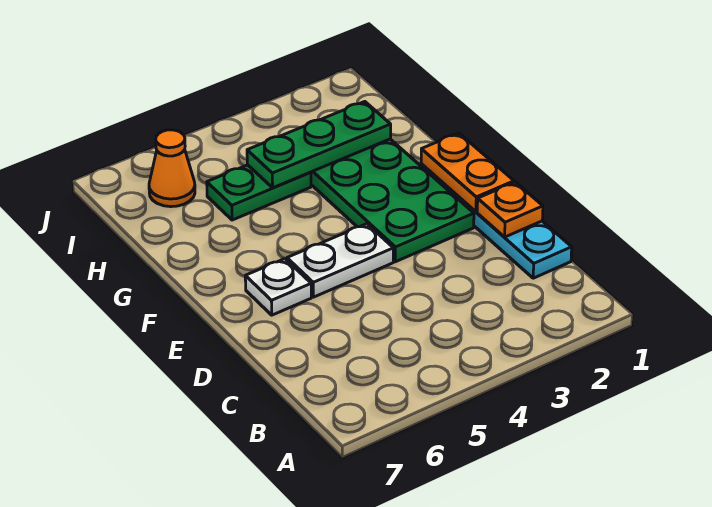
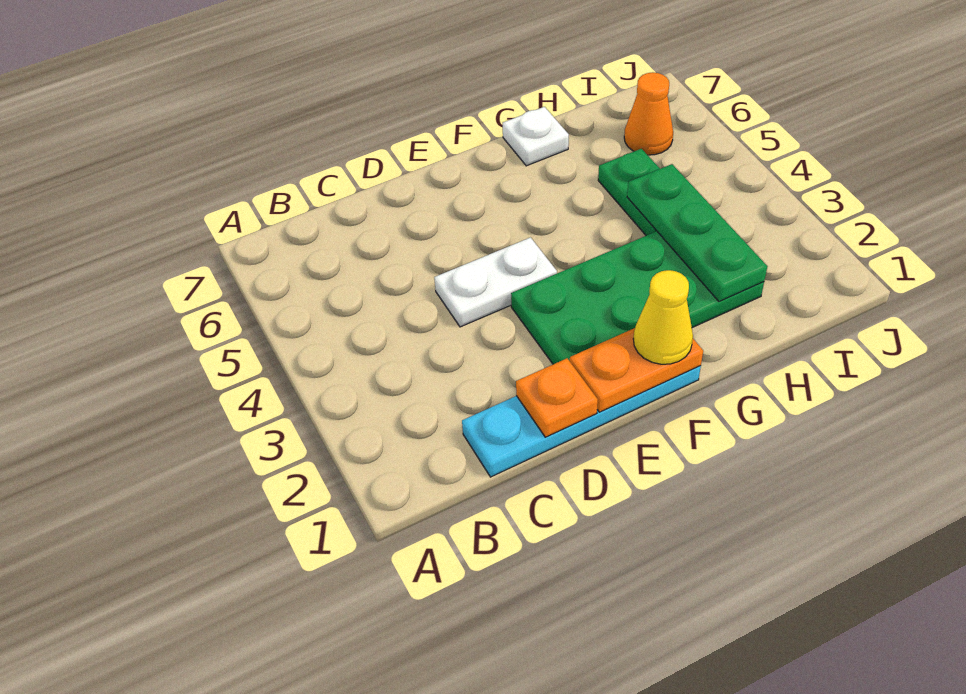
white 1x2 plate [287,224,393,297] -> white 1x2 plate turned to [434,237,557,327]
white 1x1 plate [245,259,311,315] -> white 1x1 plate moved to [503,107,569,166]
none -> yellow 1x1 cone [633,270,693,364]

